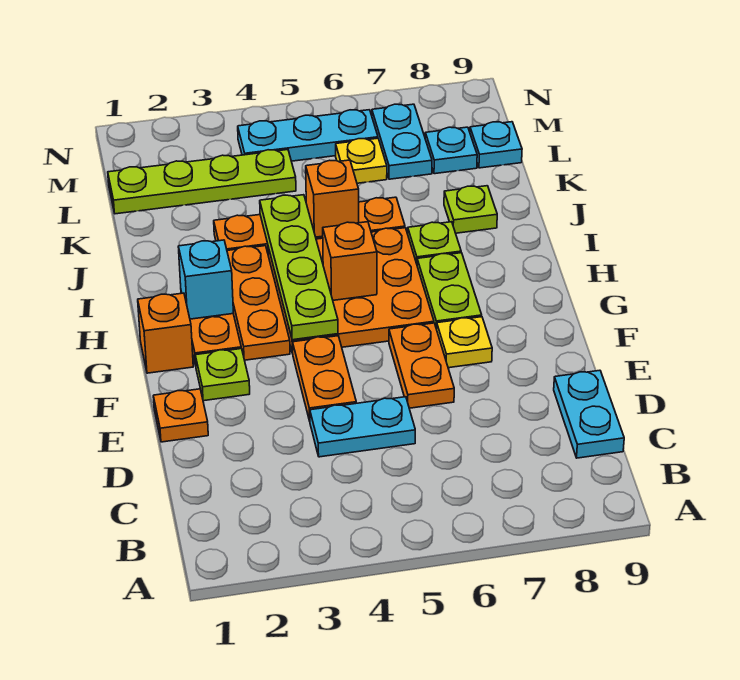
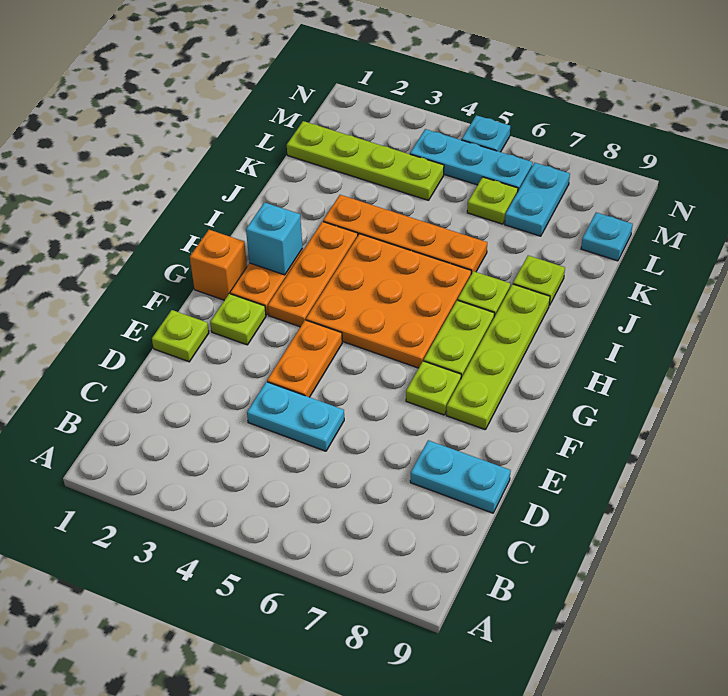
cyan 1x2 plate [554,370,624,458] -> cyan 1x2 plate turned to [410,440,511,513]
orange 1x1 plate [153,389,208,442] -> lime 1x1 plate [152,310,209,362]
orange 1x2 plate [389,323,454,408] -> none
yellow 1x1 plate [437,317,492,368] -> lime 1x1 plate [406,361,461,415]
lime 1x4 plate [260,195,338,340] -> lime 1x4 plate moved to [446,284,550,430]
orange 1x1 brick [322,222,377,300] -> none
orange 1x1 brick [306,160,359,237] -> none
yellow 1x1 plate [336,138,387,183] -> lime 1x1 plate [467,177,518,224]
cyan 1x1 plate [425,127,477,174] -> cyan 1x1 plate moved to [462,115,510,152]

